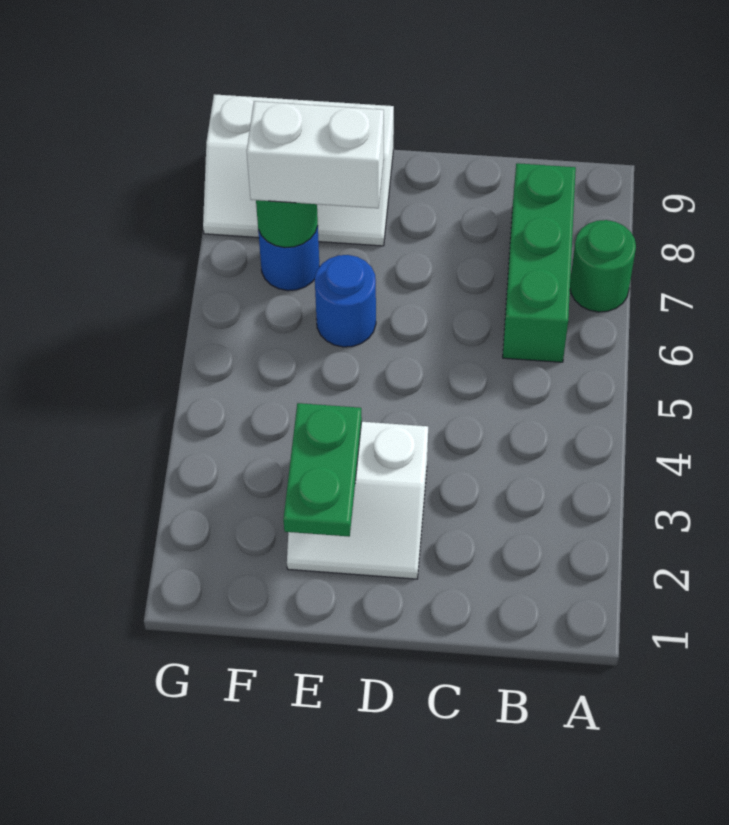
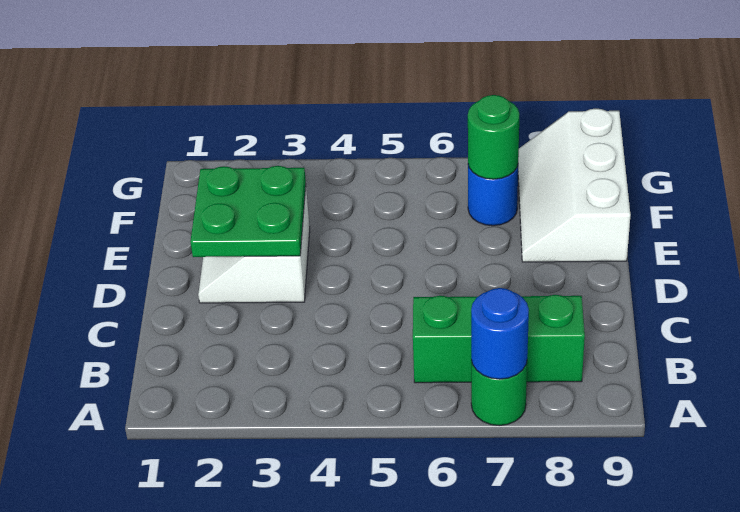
green 1x2 plate [283,403,362,537] -> green 2x2 plate [190,166,306,257]
blue 1x1 round brick [315,255,376,347] -> blue 1x1 round brick moved to [471,288,529,379]
white 1x2 brick [247,101,384,208] -> none

